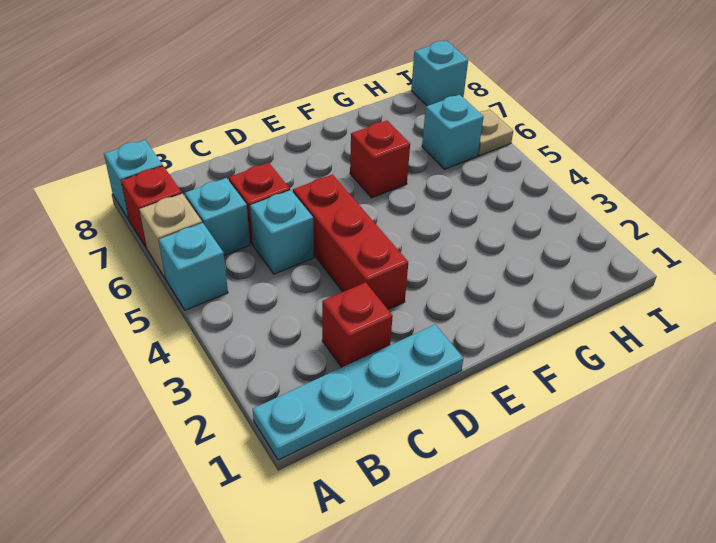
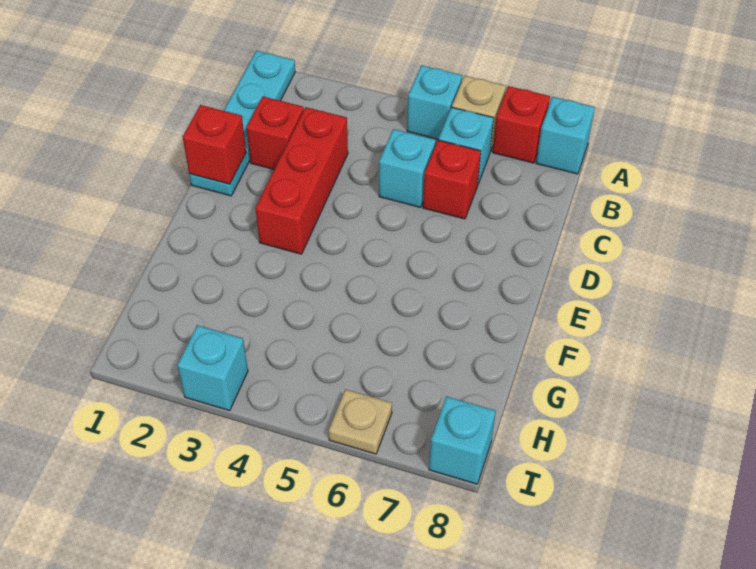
red 1x3 brick [293,175,408,309] -> red 1x3 brick turned to [255,107,348,254]
red 1x1 brick [350,121,410,198] -> red 1x1 brick moved to [183,105,246,184]
cyan 1x1 brick [422,95,484,169] -> cyan 1x1 brick moved to [177,325,248,411]

